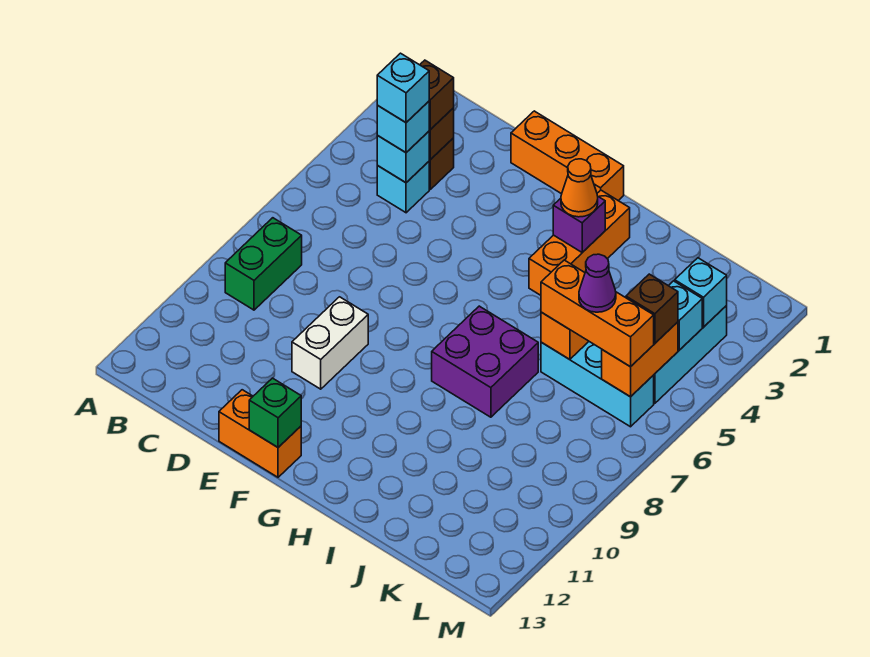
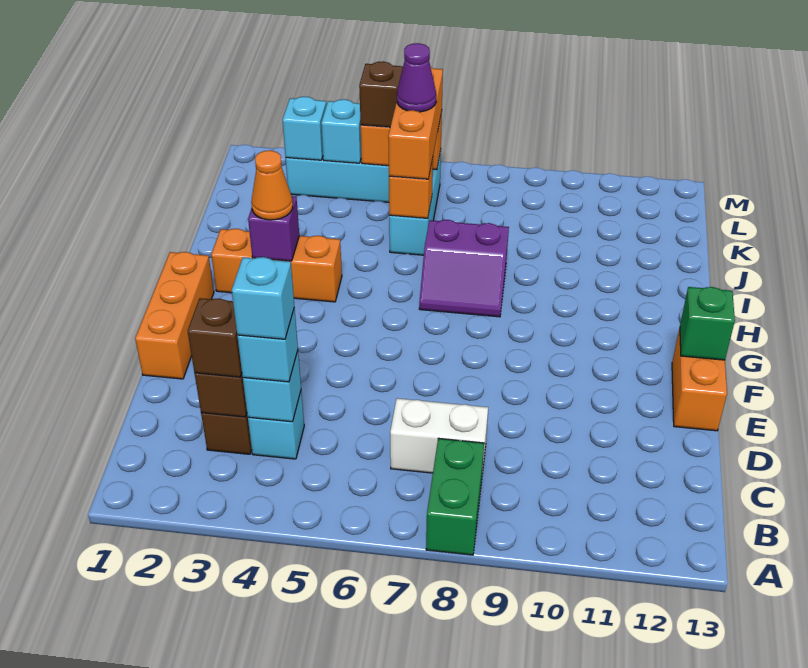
green 1x2 brick [225,218,302,310] -> green 1x2 brick turned to [426,438,484,555]
white 1x2 brick [292,297,368,389] -> white 1x2 brick moved to [390,398,488,473]
purple 2x2 brick [432,306,538,417] -> purple 2x2 slope [419,220,509,317]

